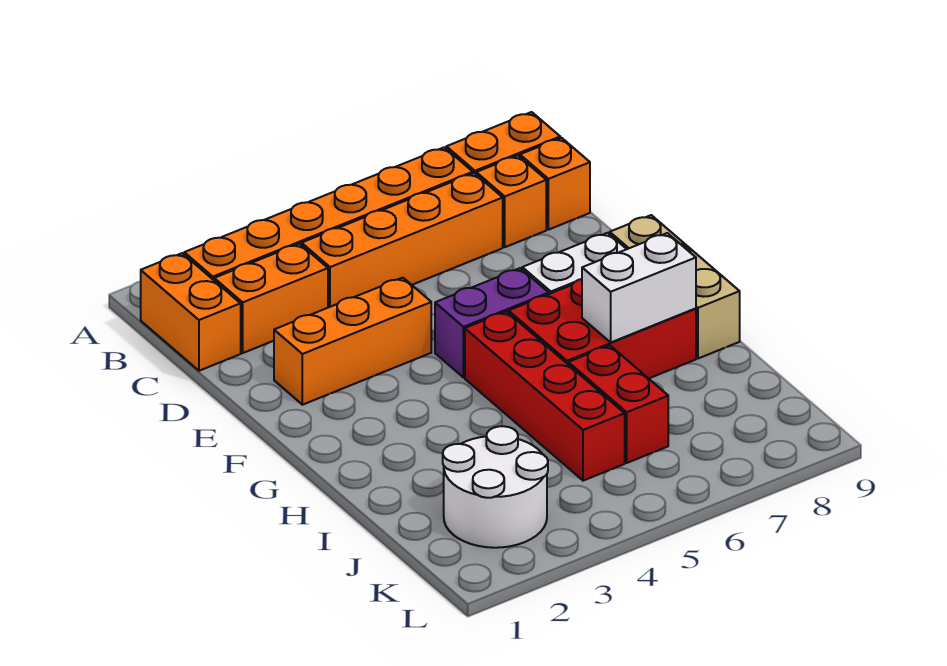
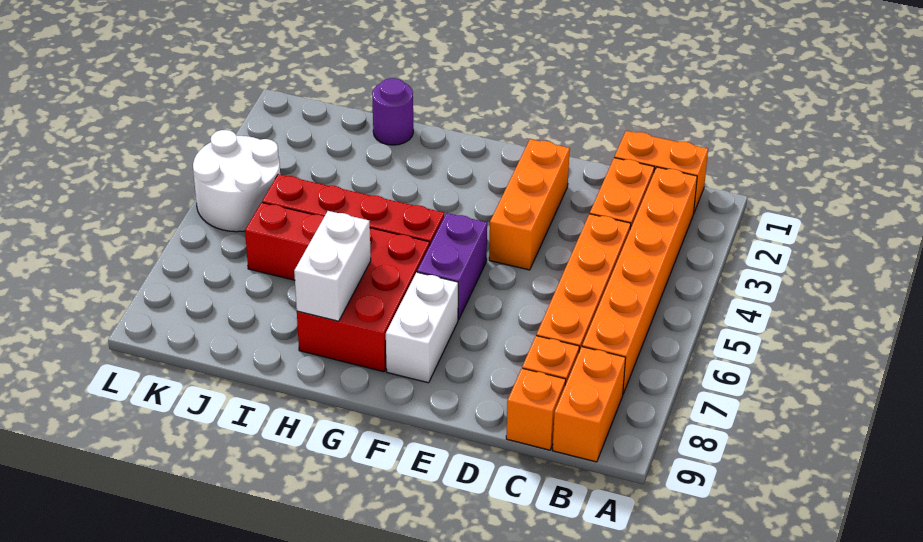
tan 1x3 brick [610,215,740,358] -> none
none -> purple 1x1 round brick [372,78,413,145]
white 2x2 round brick [443,426,548,548] -> white 2x2 round brick moved to [193,130,280,232]

